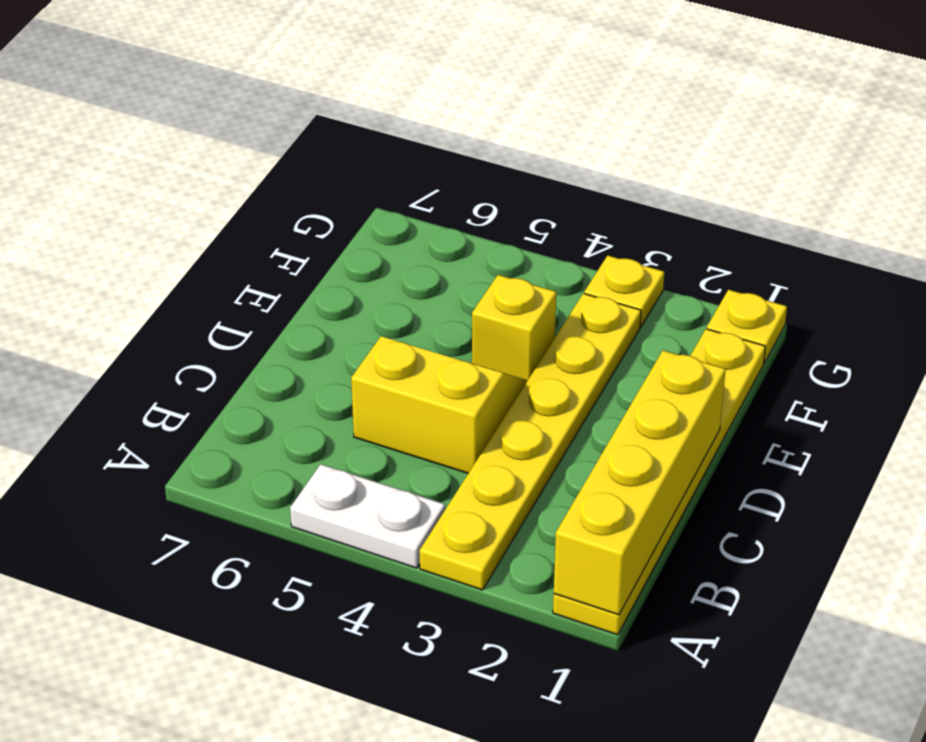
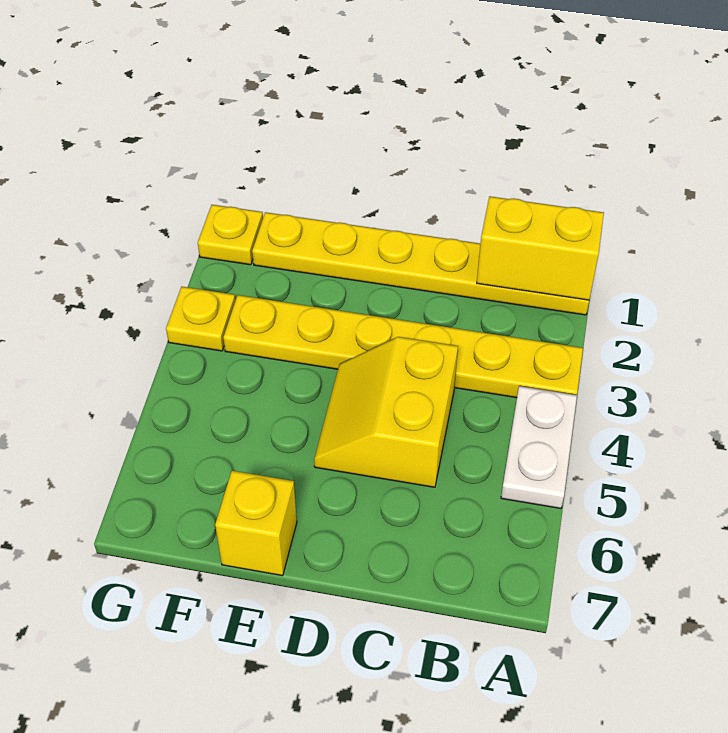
yellow 1x4 brick [554,350,726,615] -> yellow 1x2 brick [477,196,604,300]
yellow 1x1 brick [472,275,556,381] -> yellow 1x1 brick moved to [215,471,297,576]

